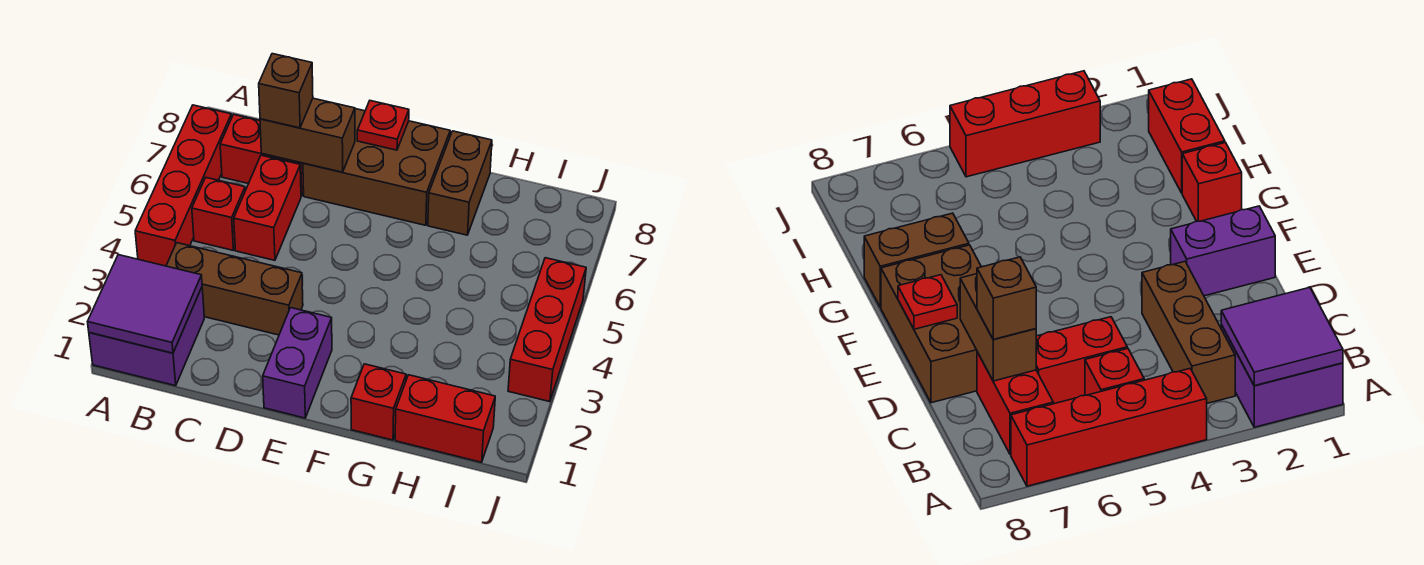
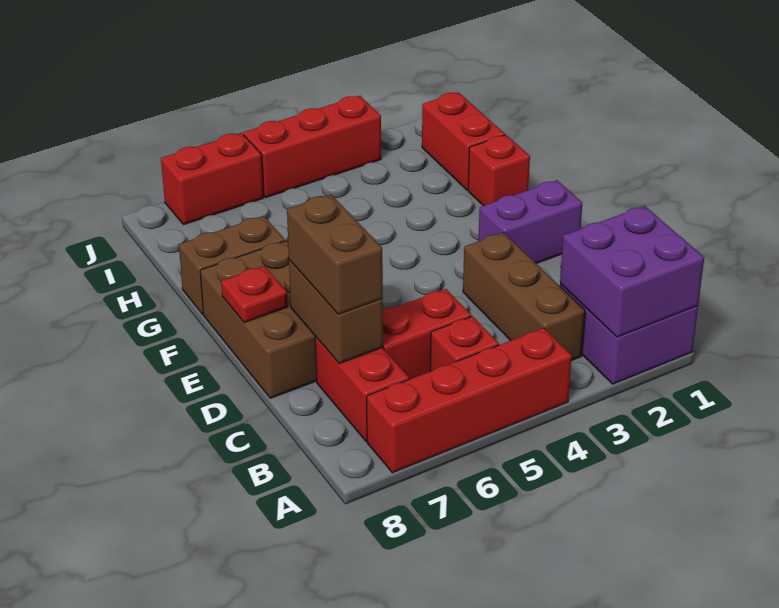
purple 2x2 tile [88,255,202,353] -> purple 2x2 brick [560,206,704,337]
brown 1x1 brick [259,54,313,128] -> brown 1x2 brick [287,195,383,314]
none -> red 1x2 brick [161,133,263,225]

